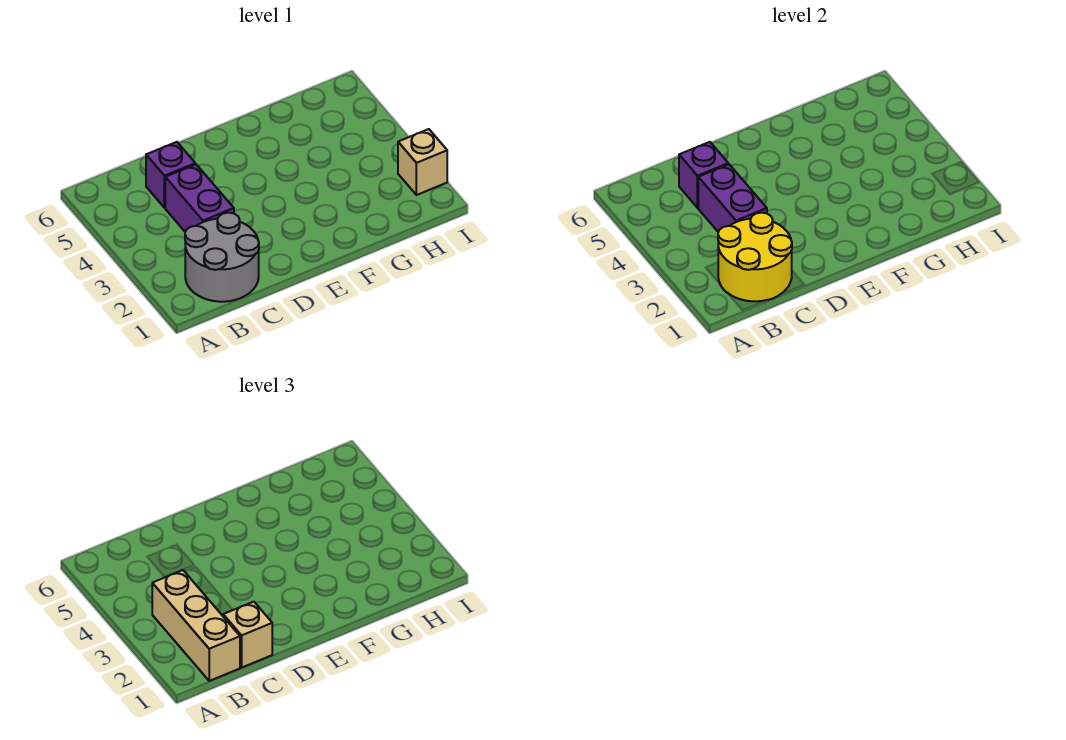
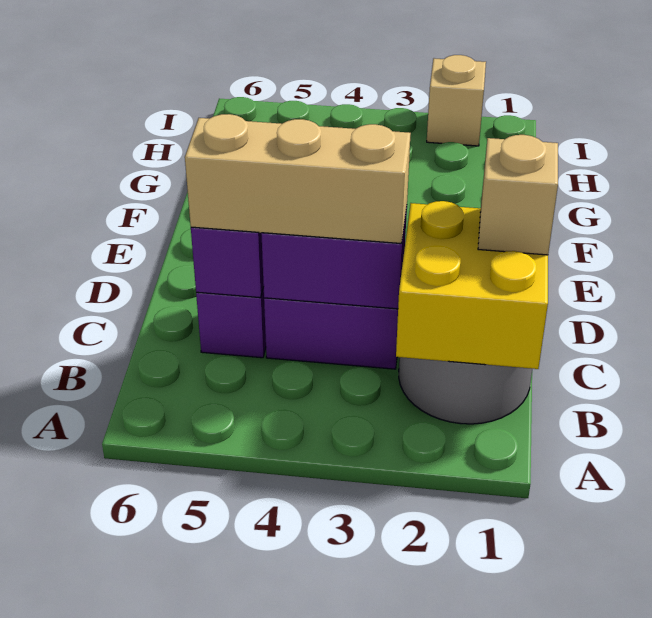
yellow 2x2 round brick [718,213,792,301] -> yellow 2x2 brick [396,201,548,369]
tan 1x3 brick [152,570,240,681] -> tan 1x3 brick moved to [185,114,411,244]

